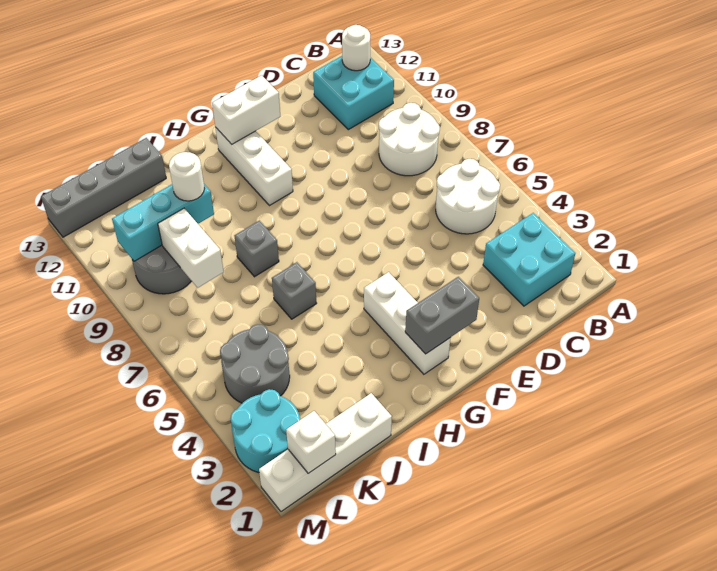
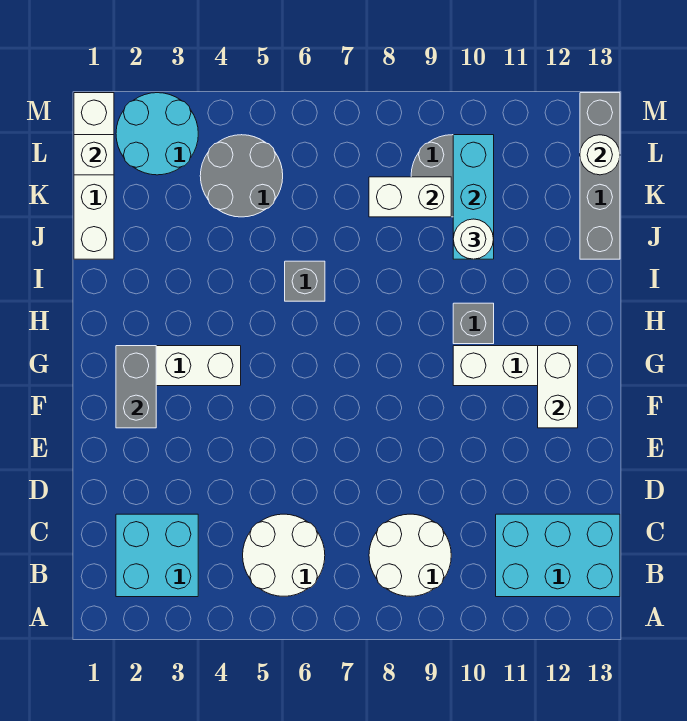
cyan 2x2 brick [313,56,394,130] -> cyan 2x3 brick [496,514,620,597]
white 1x1 round brick [342,25,370,71] -> white 1x1 round brick moved to [580,135,620,175]
grey 1x1 brick [234,221,279,277] -> grey 1x1 brick moved to [453,303,494,344]

